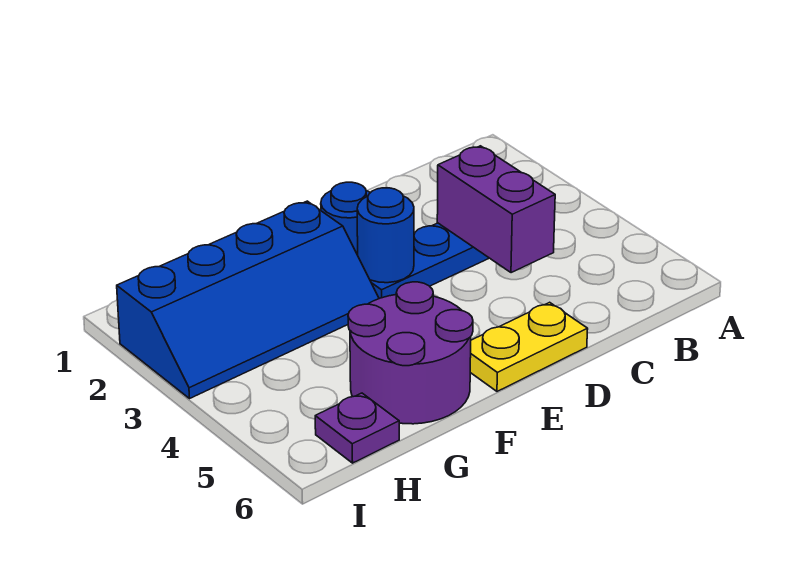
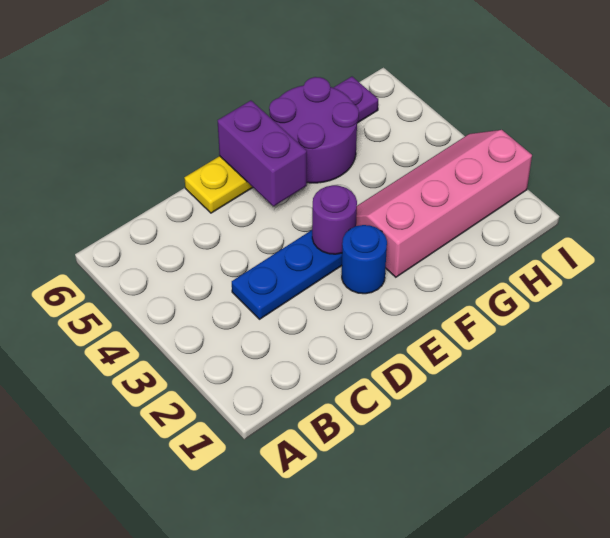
purple 1x2 brick [437,146,555,273] -> purple 1x2 brick moved to [218,101,307,206]
blue 1x1 round brick [357,188,414,283] -> purple 1x1 round brick [312,185,357,254]
blue 2x4 slope [117,201,379,398] -> pink 2x4 slope [356,130,532,277]

